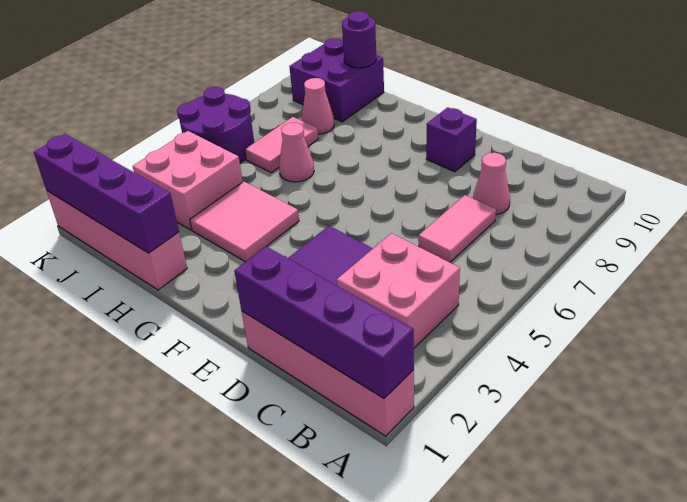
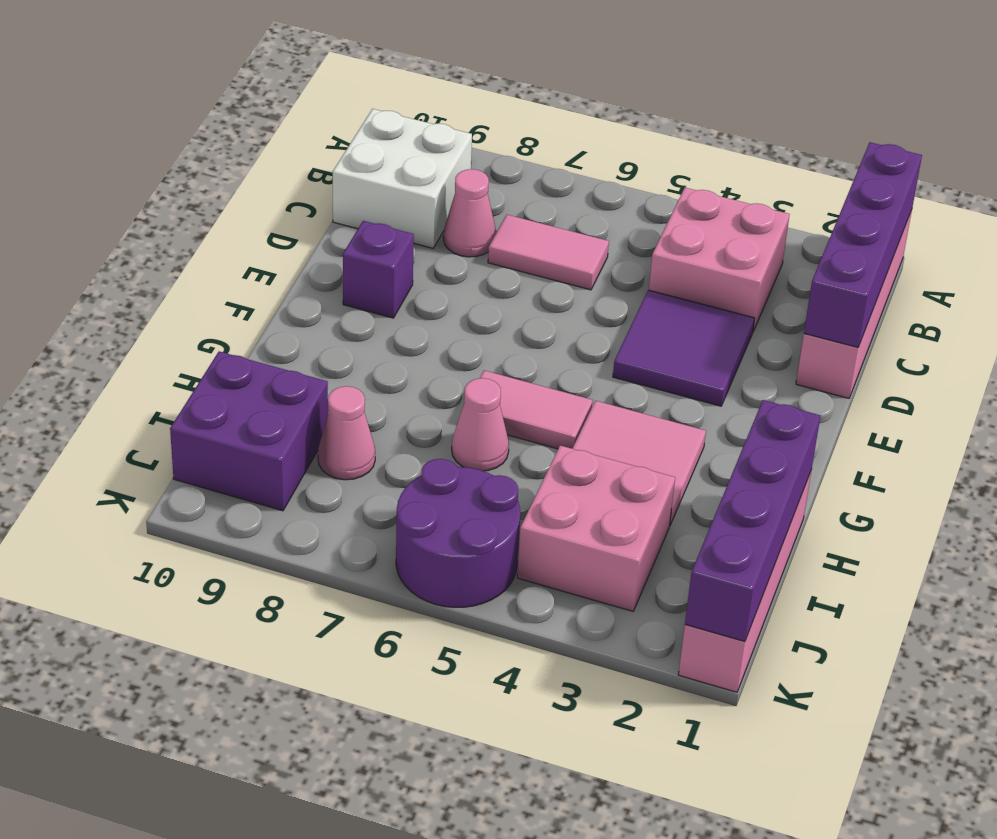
none -> white 2x2 brick [333,109,472,248]
pink 1x2 tile [245,117,318,173] -> pink 1x2 tile moved to [480,370,593,449]
purple 1x1 round brick [342,11,376,68] -> none

